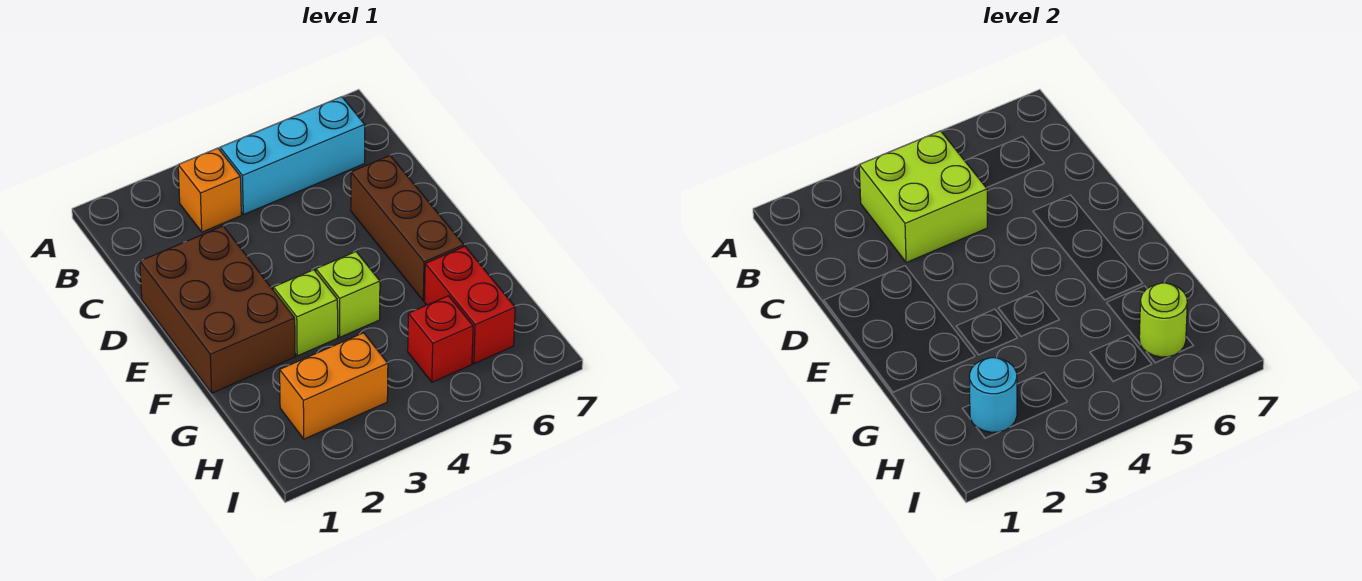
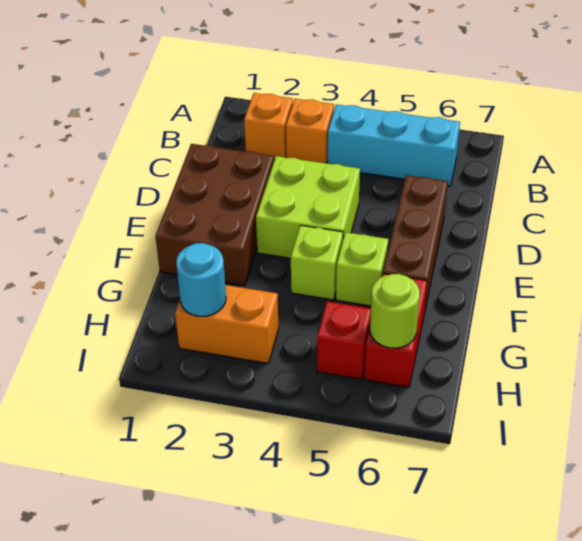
none -> orange 1x1 brick [244,93,293,160]
lime 2x2 brick [859,131,987,263] -> lime 2x2 brick moved to [256,156,360,258]
lime 1x1 brick [273,270,338,356] -> lime 1x1 brick moved to [336,232,388,306]

